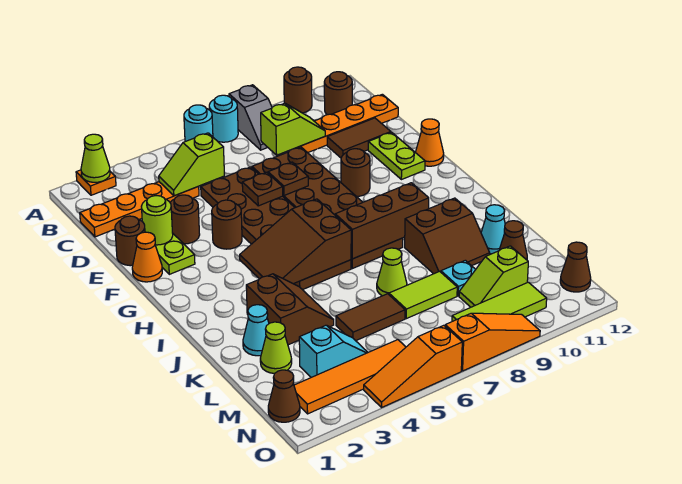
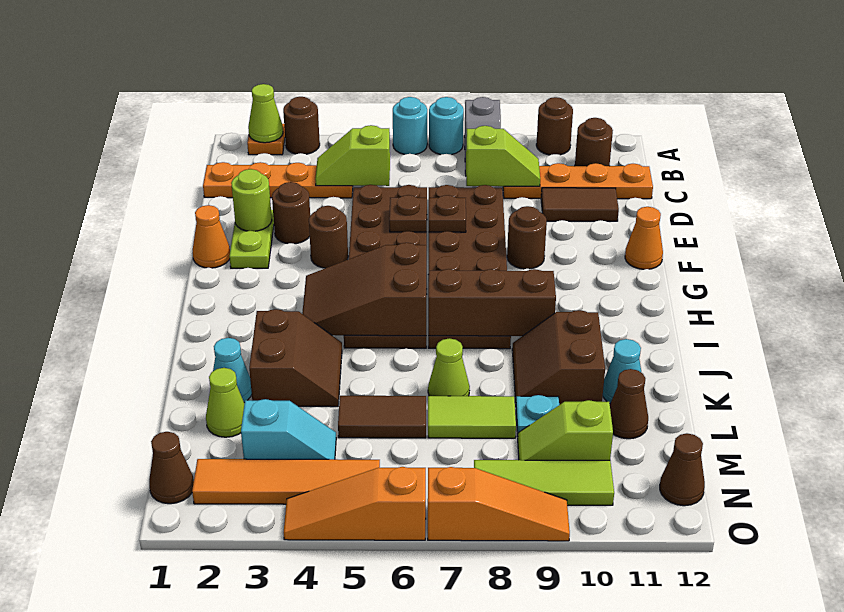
brown 1x1 round brick [115,216,145,266] -> brown 1x1 round brick moved to [283,97,320,154]
lime 1x2 plate [368,132,425,180] -> none
brown 2x2 slope [405,198,490,274] -> brown 2x2 slope turned to [512,310,605,405]

